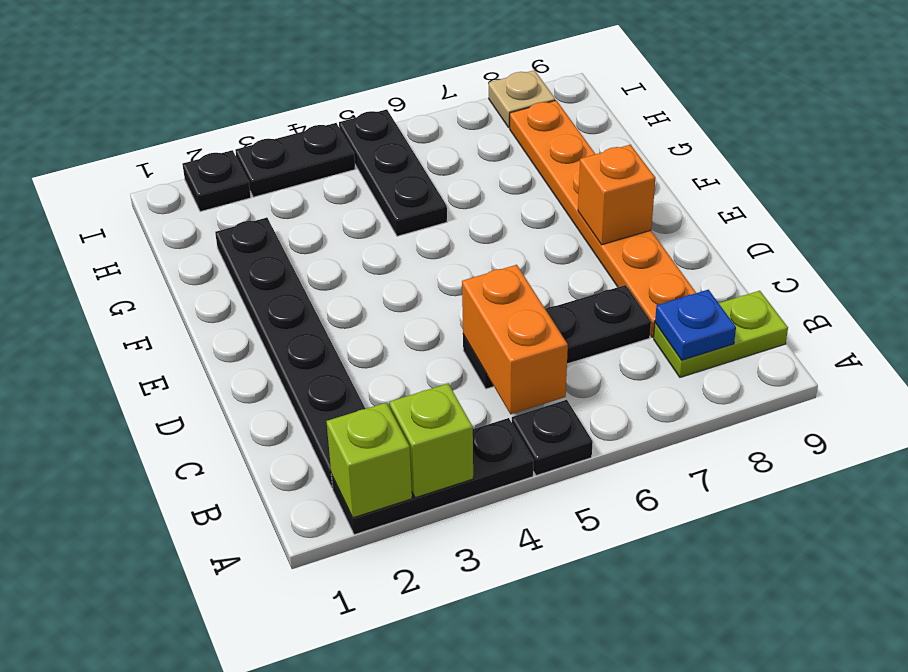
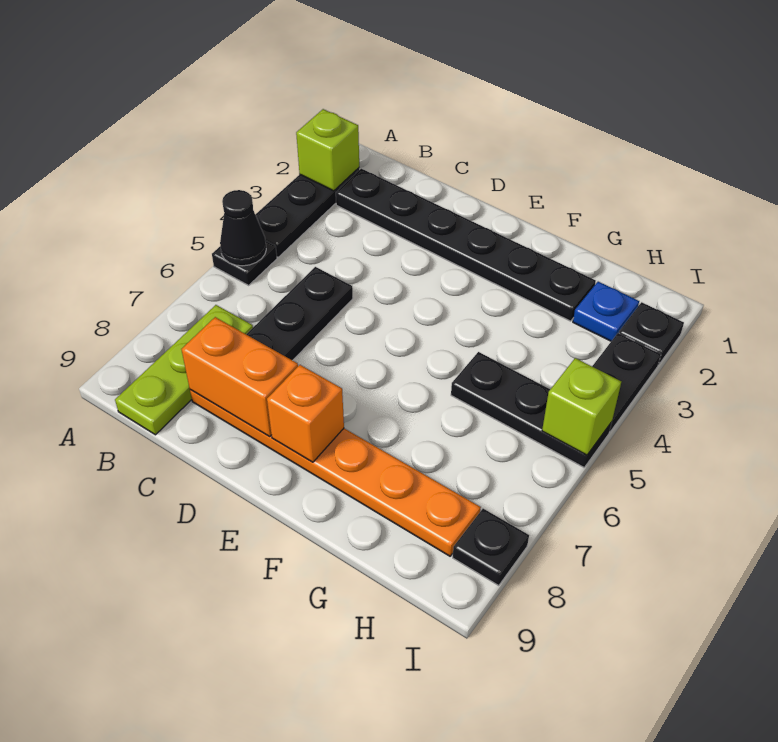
lime 1x1 brick [390,384,473,498] -> lime 1x1 brick moved to [542,358,621,455]
none -> black 1x1 cone [220,190,266,266]
orange 1x2 brick [462,265,568,414] -> orange 1x2 brick moved to [181,317,298,437]
lime 1x2 plate [654,291,788,377] -> lime 1x3 plate [115,305,253,435]
blue 1x1 plate [655,290,736,360] -> blue 1x1 plate moved to [573,282,639,341]
tan 1x1 plate [489,70,555,128] -> black 1x1 plate [453,509,529,586]

